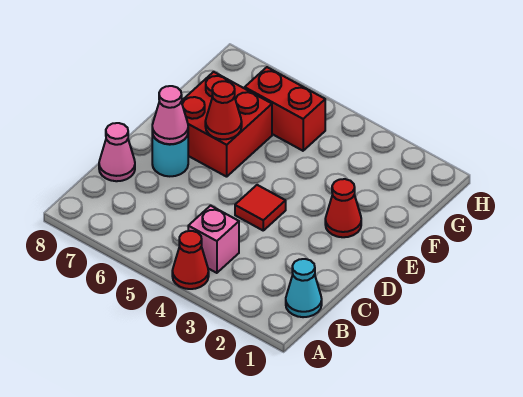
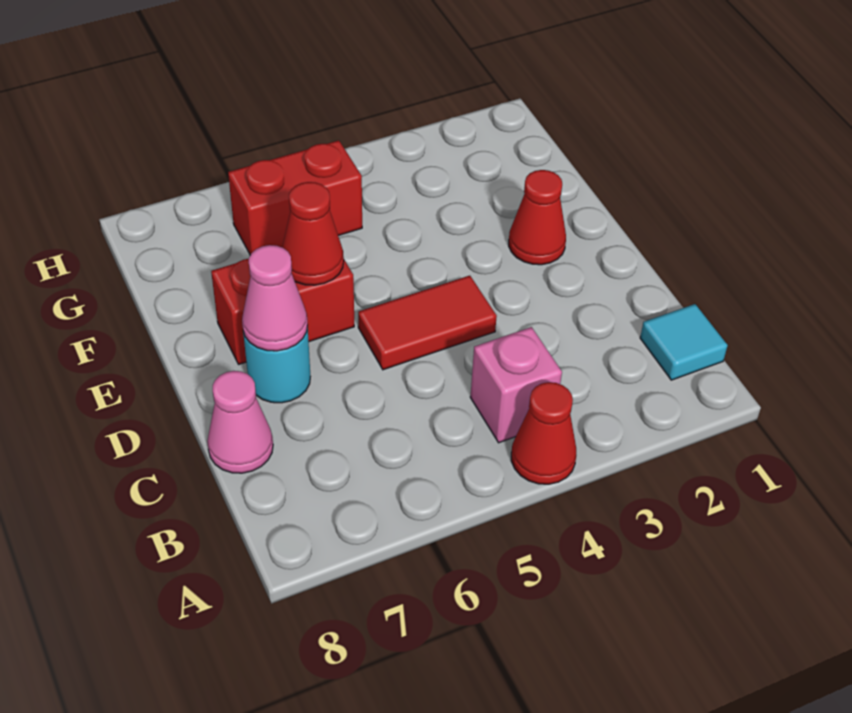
cyan 1x1 cone [286,259,322,317] -> cyan 1x1 tile [640,304,728,380]
red 1x1 tile [235,185,286,230] -> red 1x2 tile [358,276,497,370]
red 2x2 brick [181,72,272,177] -> red 1x2 brick [211,259,354,364]

